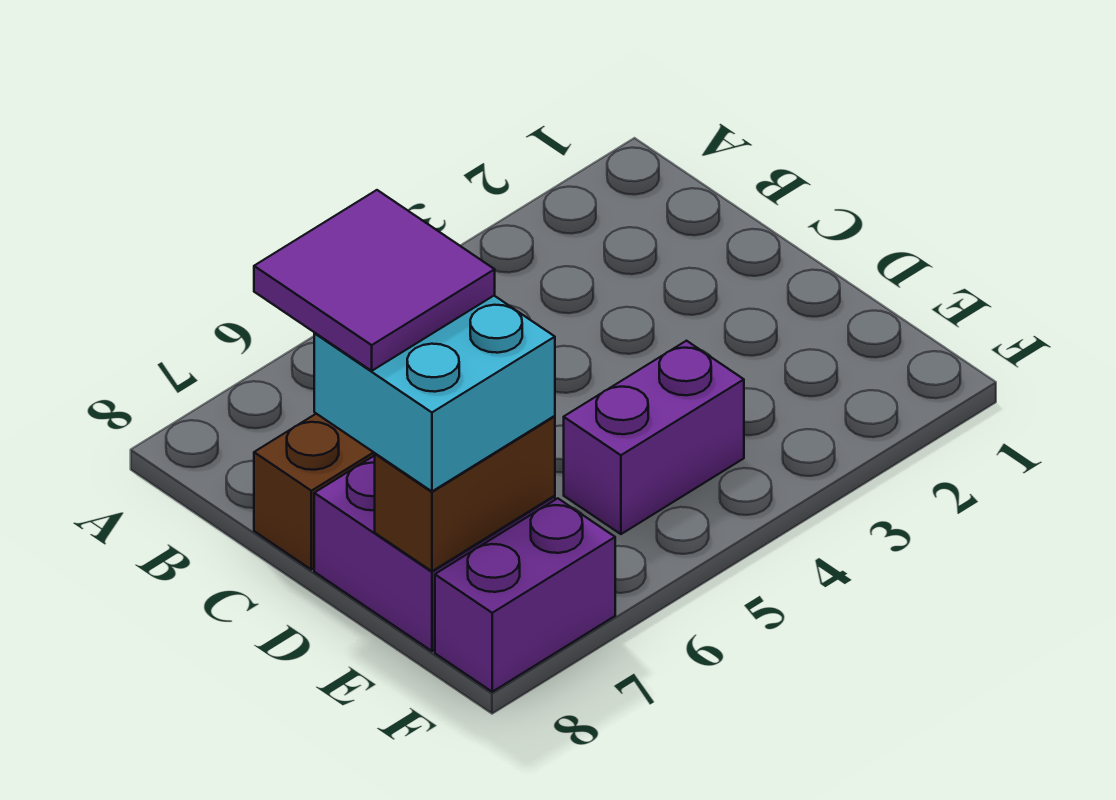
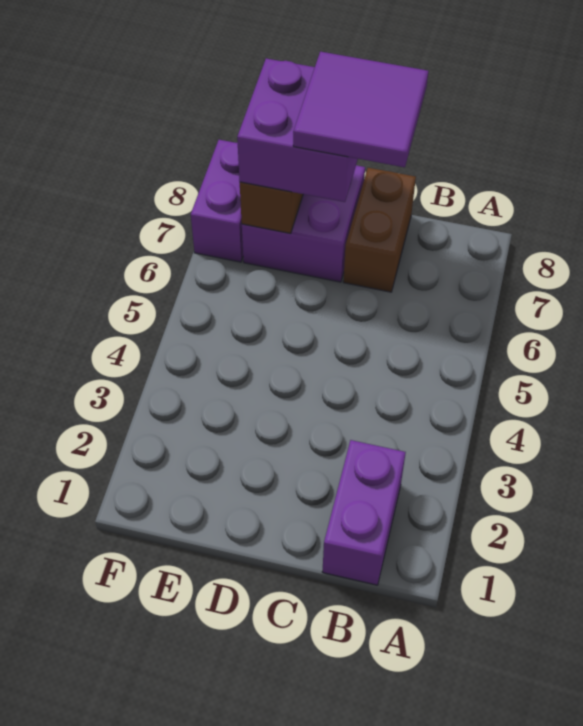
cyan 2x2 brick [314,296,555,491] -> purple 2x2 brick [237,58,358,202]
purple 1x2 brick [564,341,744,534] -> purple 1x2 brick moved to [322,440,406,585]

